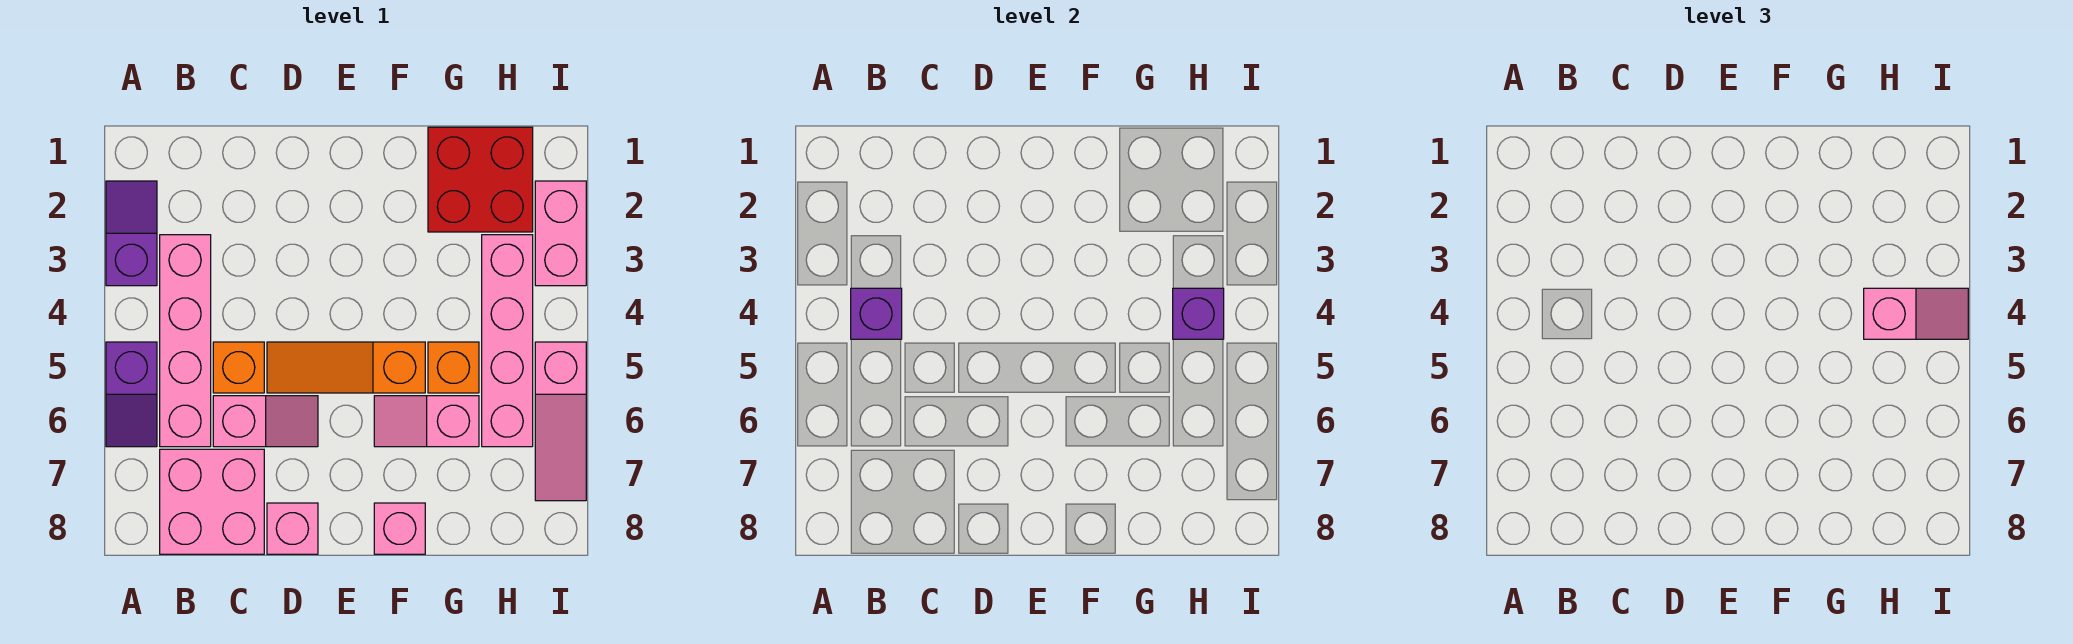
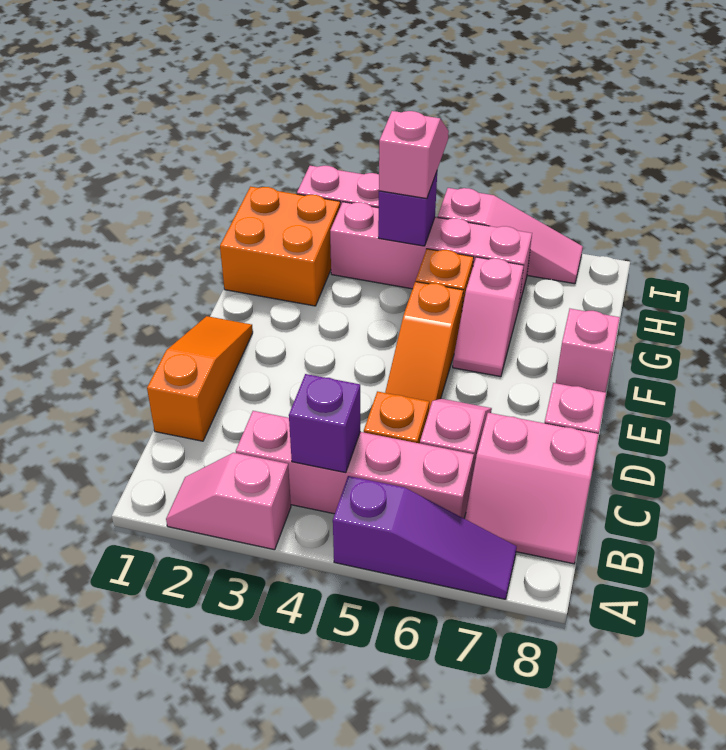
purple 1x2 slope [106,181,157,286] -> pink 1x2 slope [166,453,291,550]
purple 1x2 slope [106,342,157,447] -> purple 1x3 slope [333,476,517,599]
pink 2x2 brick [160,449,264,554] -> pink 2x2 slope [465,413,599,564]
none -> orange 1x3 slope [147,316,253,441]
red 2x2 brick [428,127,533,232] -> orange 2x2 brick [220,187,340,306]

